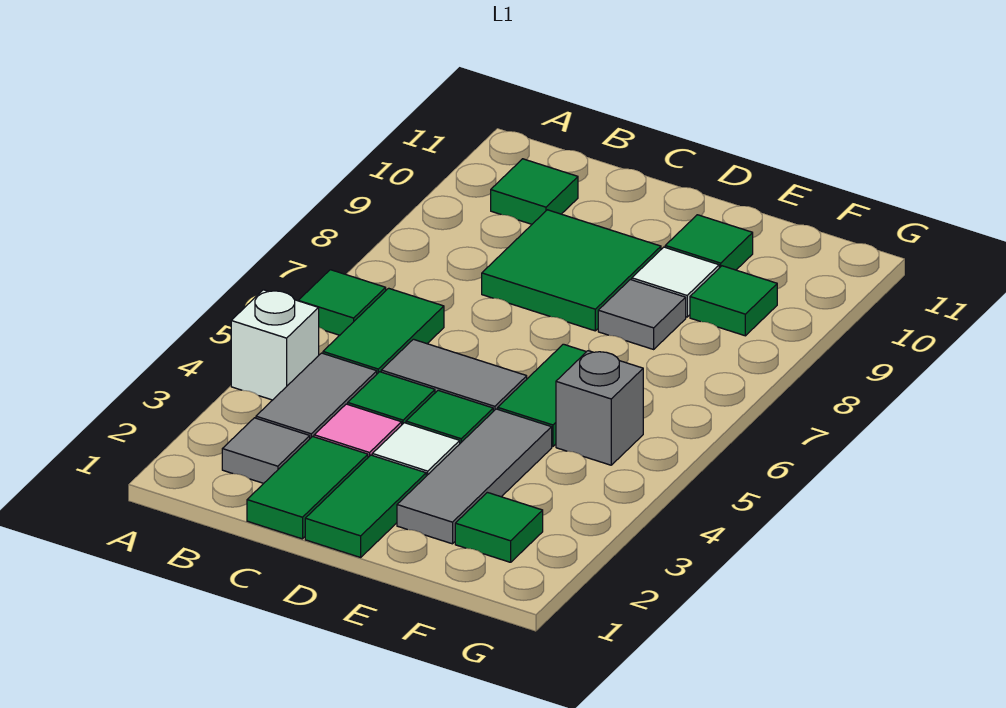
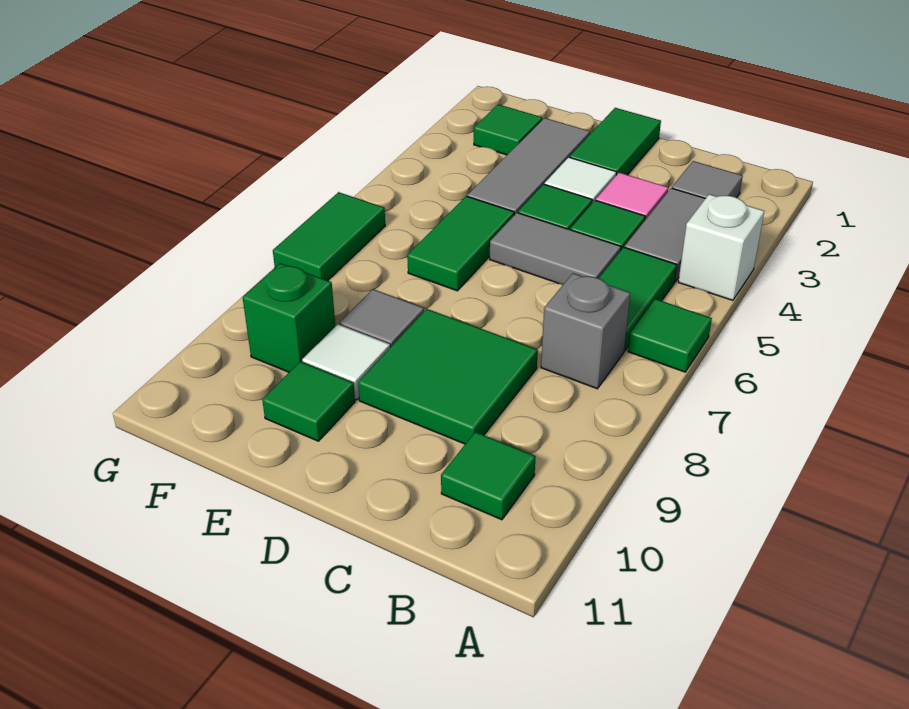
green 1x2 tile [247,436,368,539] -> green 1x2 tile moved to [273,192,385,281]
grey 1x1 brick [556,351,643,465] -> grey 1x1 brick moved to [541,273,630,389]
green 1x1 tile [690,266,777,336] -> green 1x1 brick [243,263,335,372]

